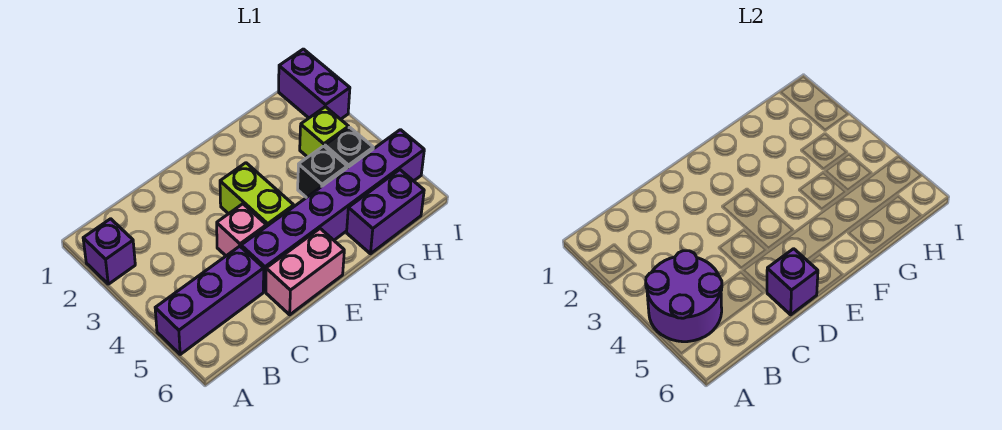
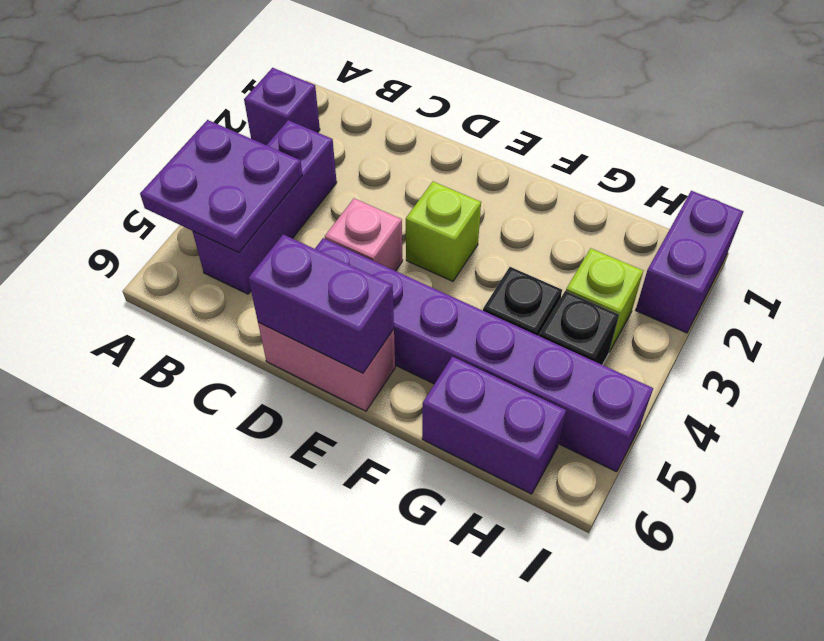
purple 2x2 round brick [646,251,722,342] -> purple 2x2 plate [140,120,302,252]
purple 1x3 brick [155,246,264,354] -> purple 1x3 brick turned to [193,120,337,294]
purple 1x1 brick [767,249,818,315] -> purple 1x2 brick [248,235,394,373]
lime 1x2 brick [220,163,294,227] -> lime 1x1 brick [406,182,481,281]

